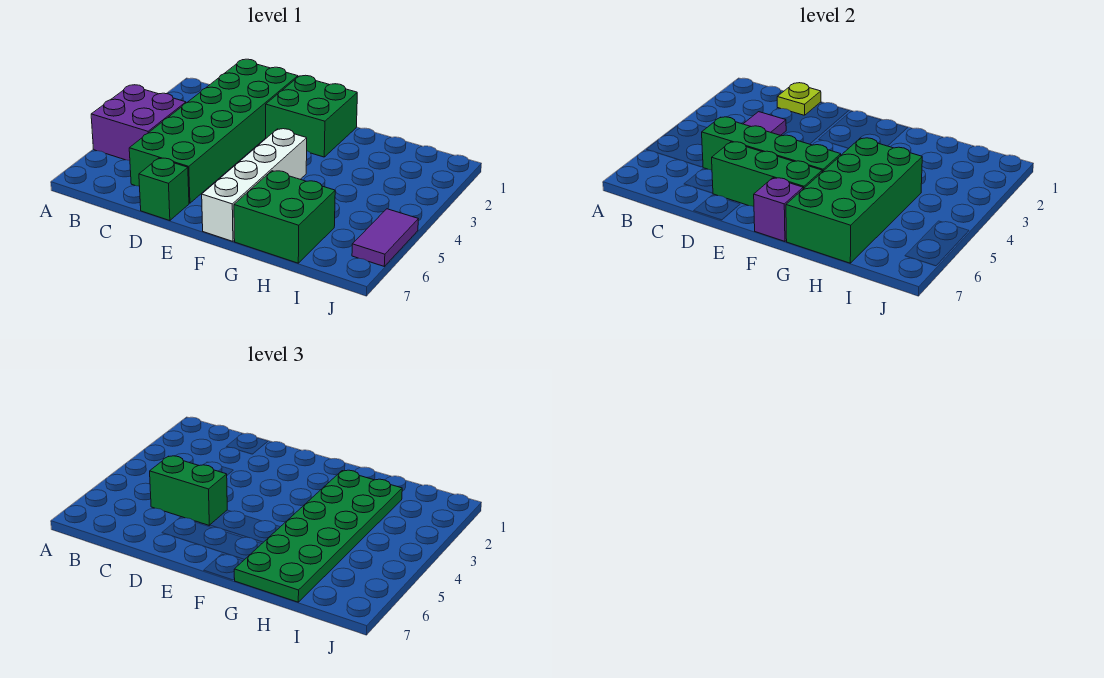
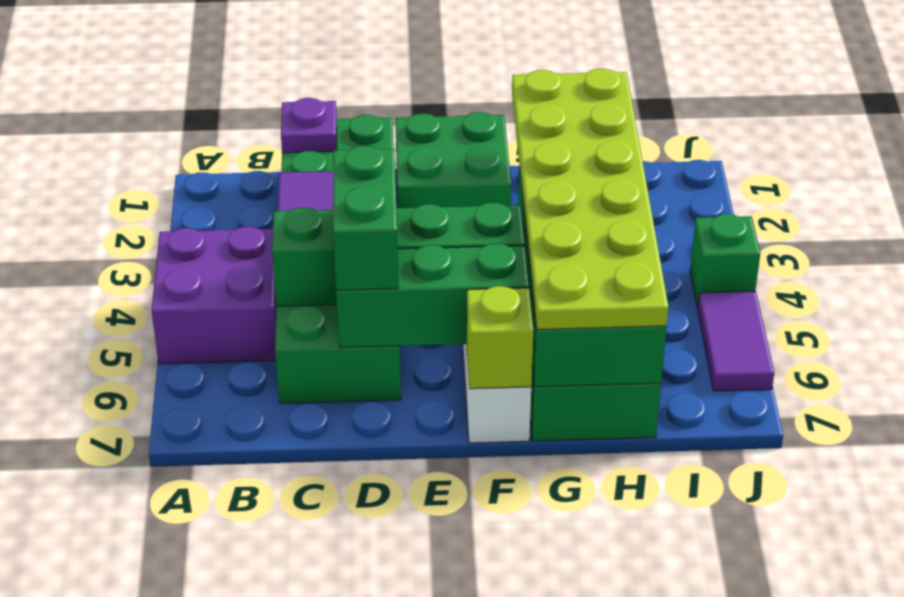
lime 1x1 plate [777,83,821,115] -> purple 1x1 plate [281,98,337,153]
green 1x2 brick [150,456,227,525] -> green 1x2 brick turned to [333,146,398,290]
green 1x1 brick [139,158,189,221] -> green 1x1 brick moved to [690,214,760,308]
purple 1x1 brick [754,178,803,241] -> lime 1x1 brick [467,286,533,389]
green 2x6 plate [234,470,402,602] -> lime 2x6 plate [512,69,668,330]

